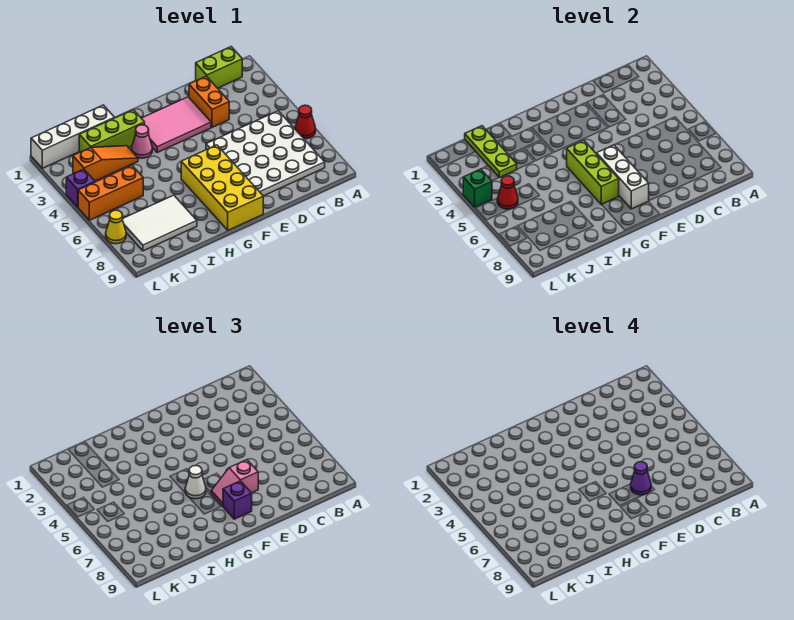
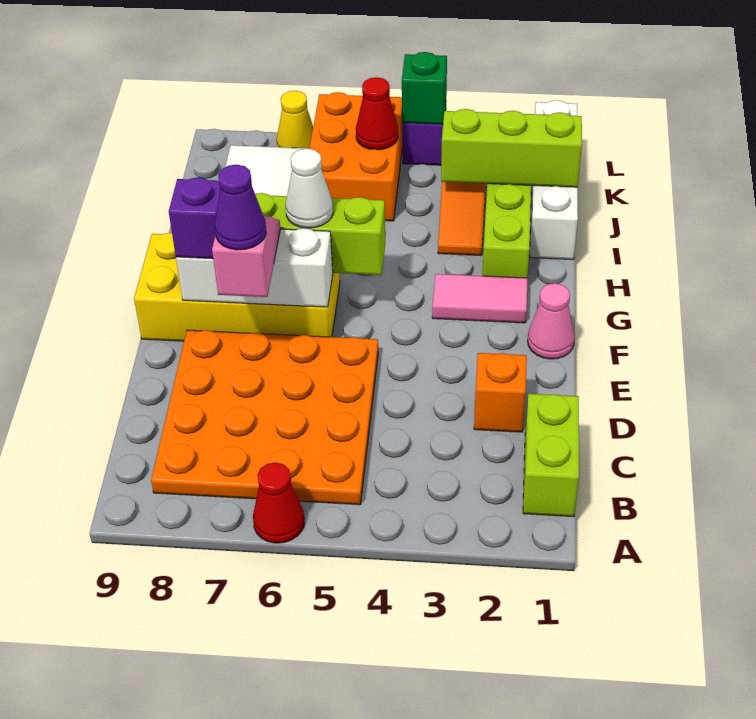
white 4x4 plate [206,111,325,196] -> orange 4x4 plate [151,330,378,505]
orange 1x2 brick [189,76,229,127] -> orange 1x1 brick [474,353,527,432]
pink 2x3 tile [141,97,211,152] -> pink 1x2 tile [432,274,528,323]
pink 1x1 cone [132,125,152,158] -> pink 1x1 cone moved to [528,283,575,359]
lime 1x3 plate [465,126,517,178] -> lime 1x3 brick [441,109,582,187]
orange 1x3 brick [78,166,143,220] -> orange 2x3 brick [309,92,402,221]

